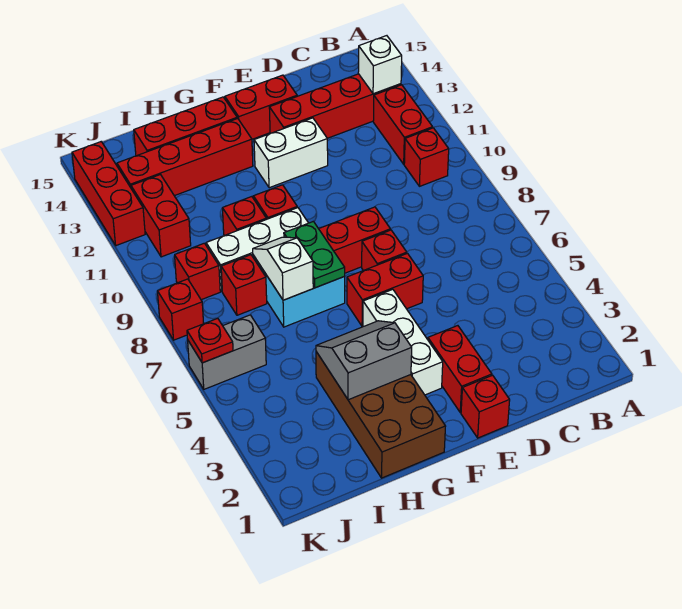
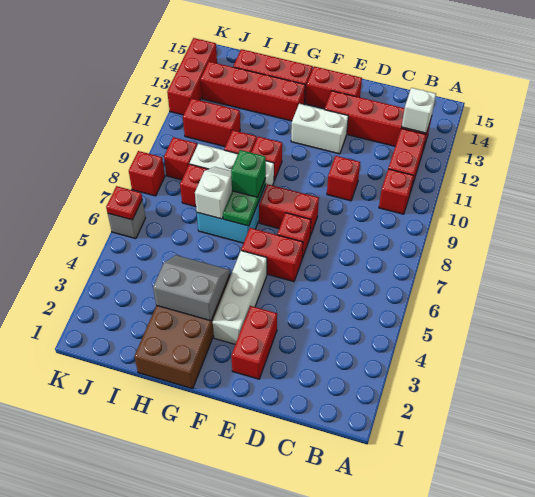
red 1x1 brick [461,375,510,438] -> red 1x1 brick moved to [327,156,360,201]
none -> green 1x1 brick [231,150,266,197]
grey 1x2 brick [188,315,266,389] -> grey 1x1 brick [108,200,145,239]
red 1x2 brick [131,175,191,257] -> red 1x2 brick turned to [183,98,240,147]

